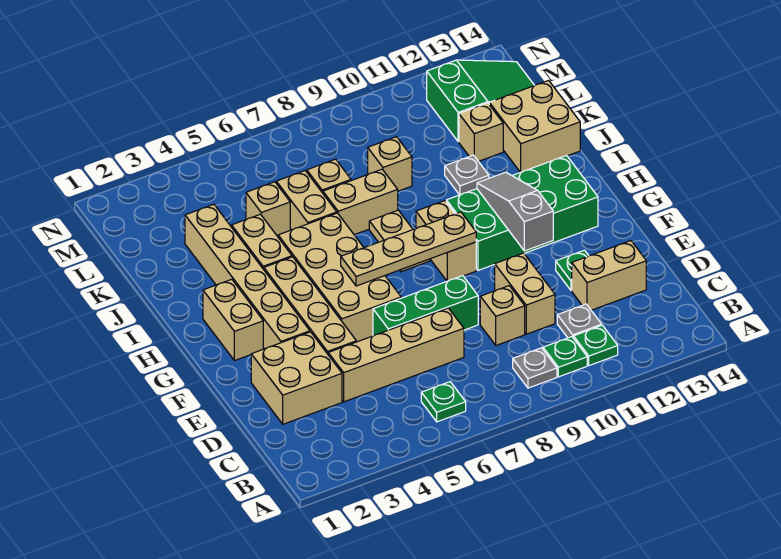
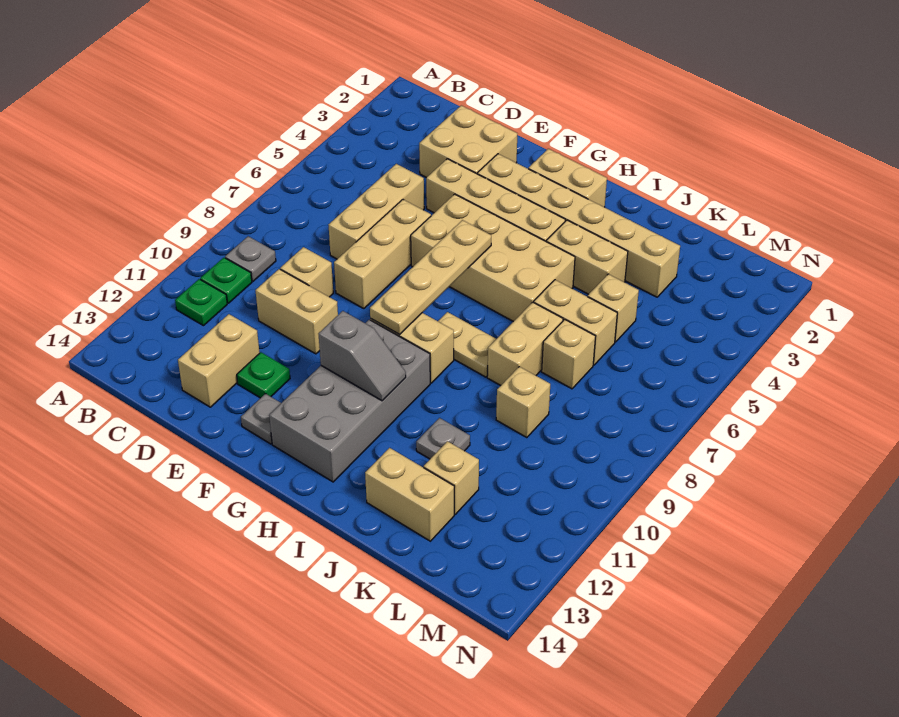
green 1x1 plate [421,382,466,422] -> none
grey 1x1 plate [557,304,602,338] -> grey 1x1 plate moved to [241,394,281,444]
tan 1x4 brick [328,308,464,402] -> tan 1x3 brick [328,164,424,259]
green 1x3 brick [373,276,478,336] -> tan 1x3 brick [334,200,431,309]
grey 1x3 slope [477,172,553,251] -> grey 1x2 slope [319,311,406,401]
green 2x4 brick [446,156,598,270] -> grey 2x4 brick [269,320,430,482]
tan 2x2 brick [489,80,580,172] -> tan 1x2 brick [365,448,454,541]
green 2x3 slope [427,60,535,142] -> none

